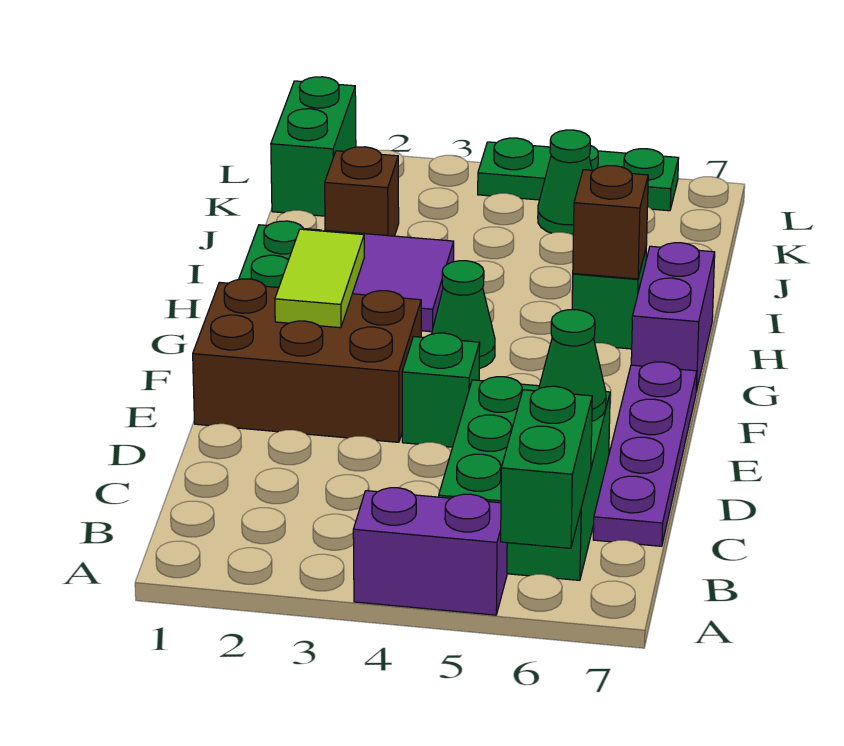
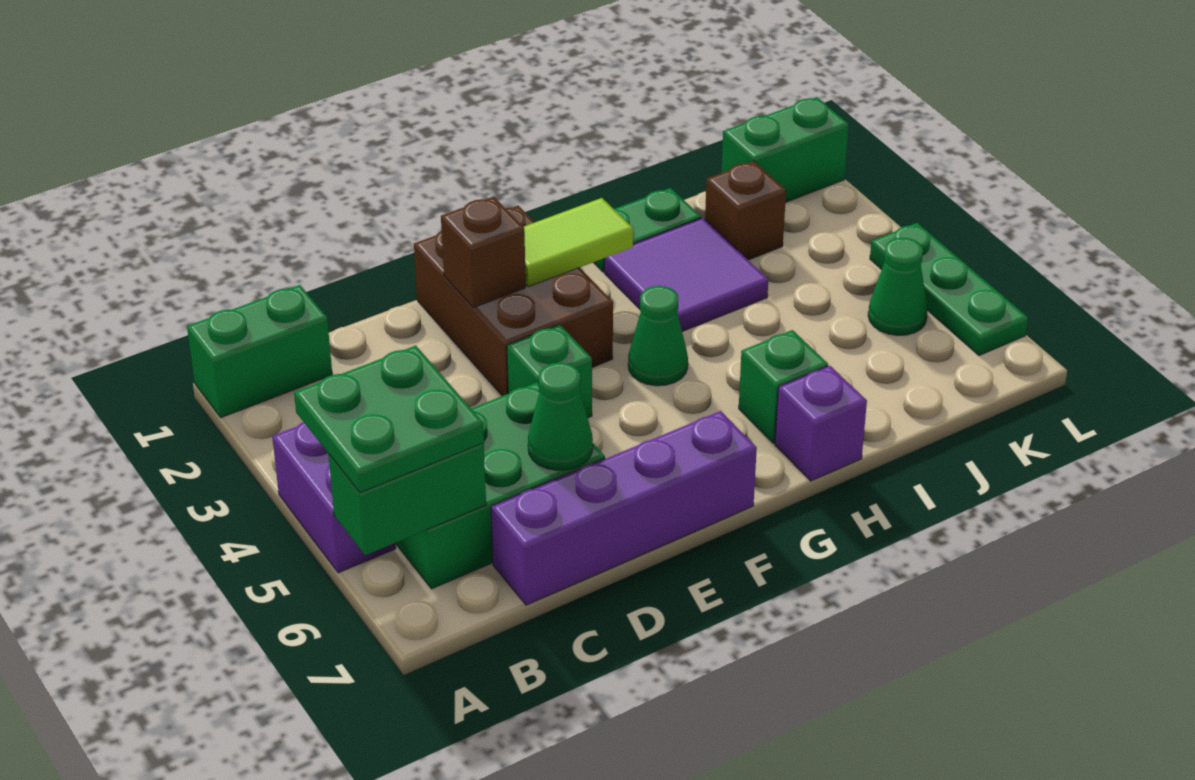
none -> green 1x2 brick [187,285,332,418]
none -> green 2x2 plate [294,346,484,493]
purple 1x4 plate [593,362,697,546] -> purple 1x4 brick [491,411,757,605]
purple 1x2 brick [631,243,715,392] -> purple 1x1 brick [775,366,867,481]
brown 1x1 brick [573,166,648,279] -> brown 1x1 brick moved to [441,197,526,308]

